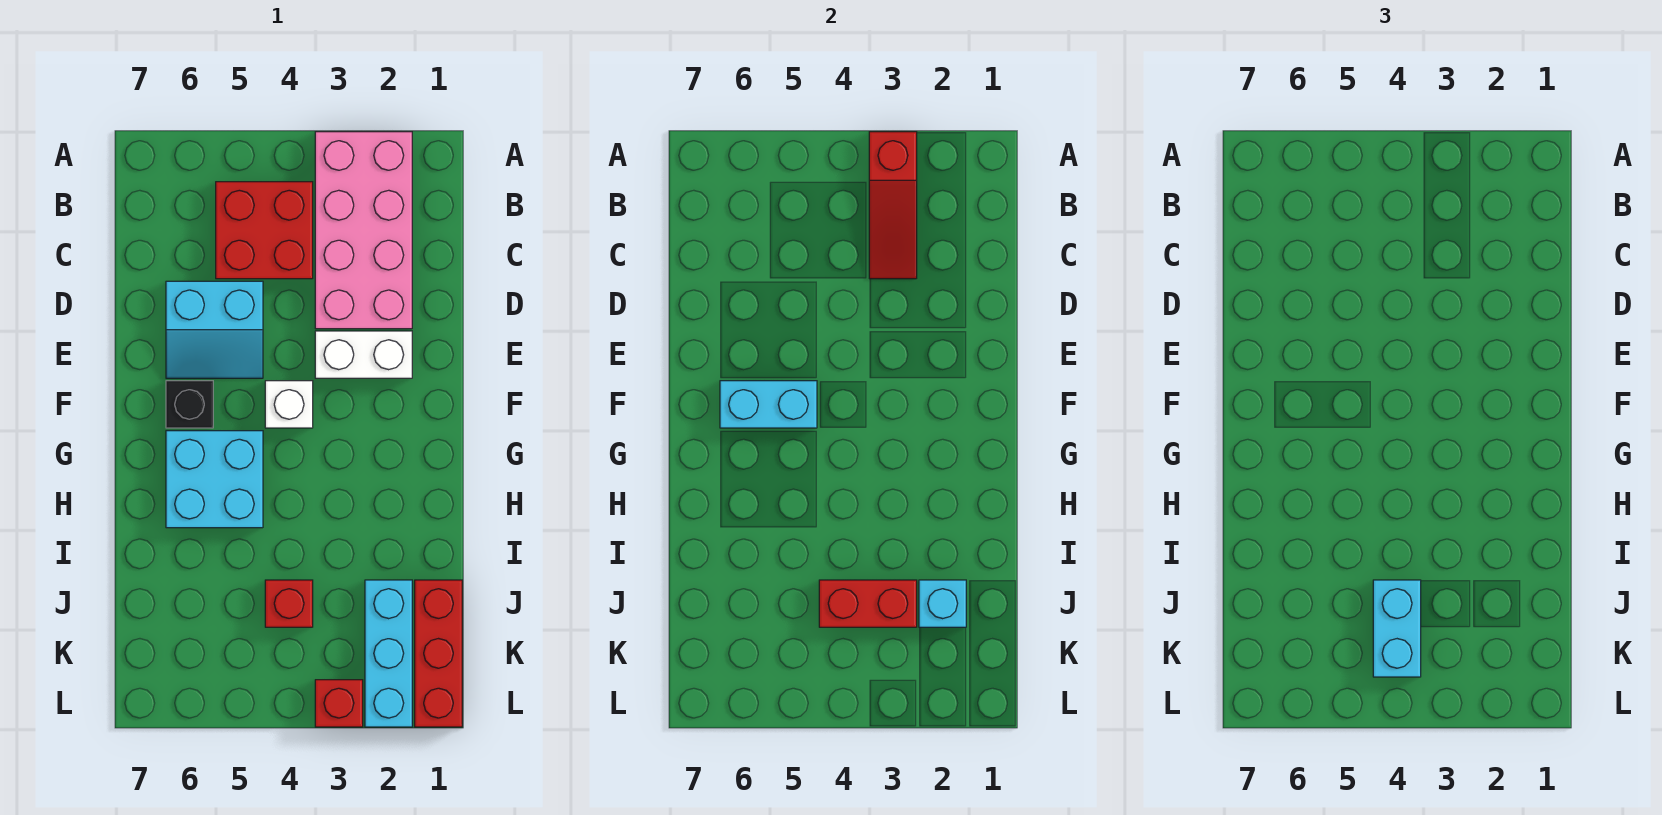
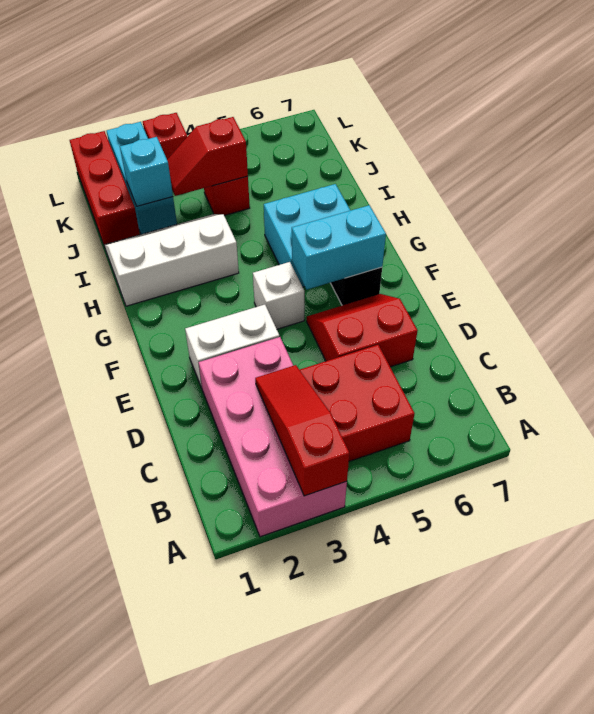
cyan 2x2 slope [166,281,263,378] -> red 2x2 slope [307,294,418,367]
none -> white 2x3 slope [104,214,239,306]
red 1x2 brick [819,580,917,627] -> red 1x2 slope [167,117,248,196]
cyan 1x2 brick [1373,580,1421,677] -> none

